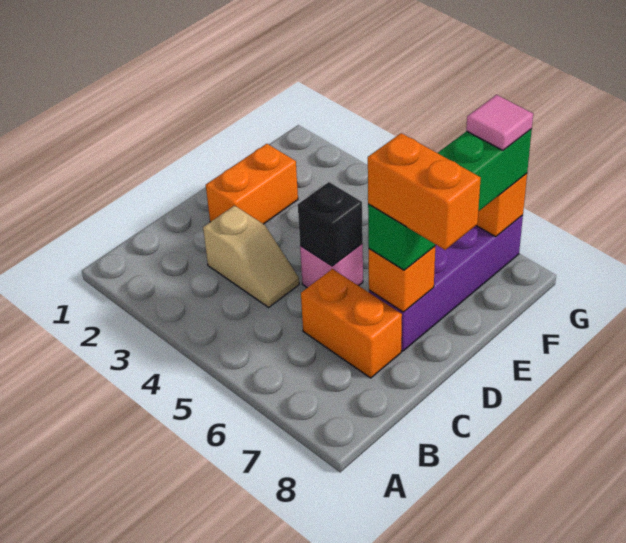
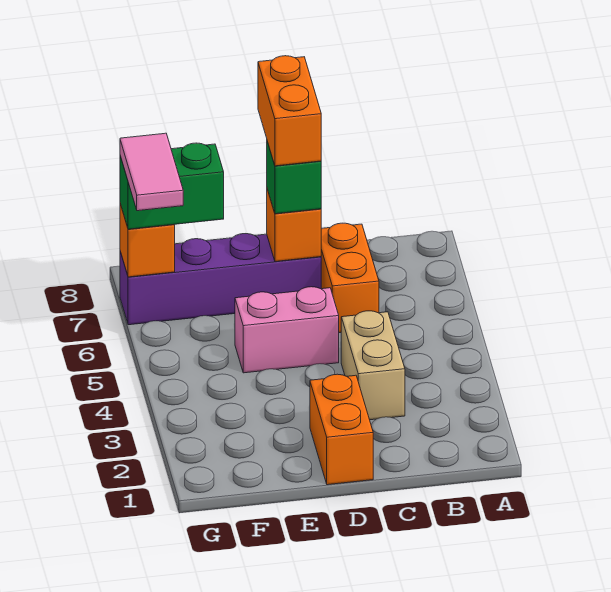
tan 1x2 slope [203,205,299,307] -> tan 1x2 brick [341,311,405,420]
orange 1x2 brick [206,144,298,224] -> orange 1x2 brick turned to [310,374,373,485]
pink 1x1 brick [300,244,363,288] -> pink 1x2 brick [235,287,339,373]
black 1x1 brick [298,182,363,266] -> none
pink 1x1 tile [466,95,533,150] -> pink 1x2 tile [120,133,183,211]

